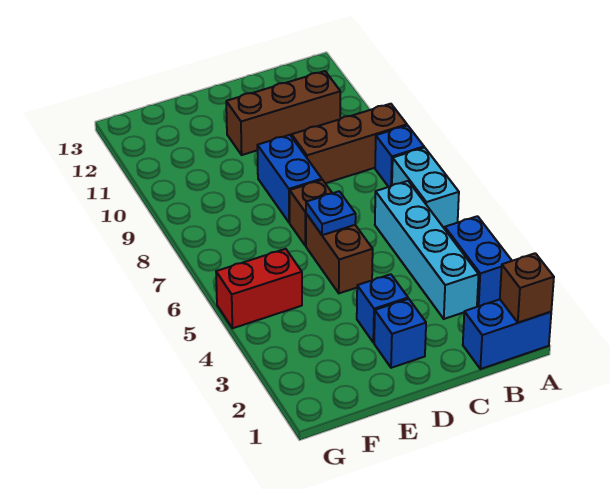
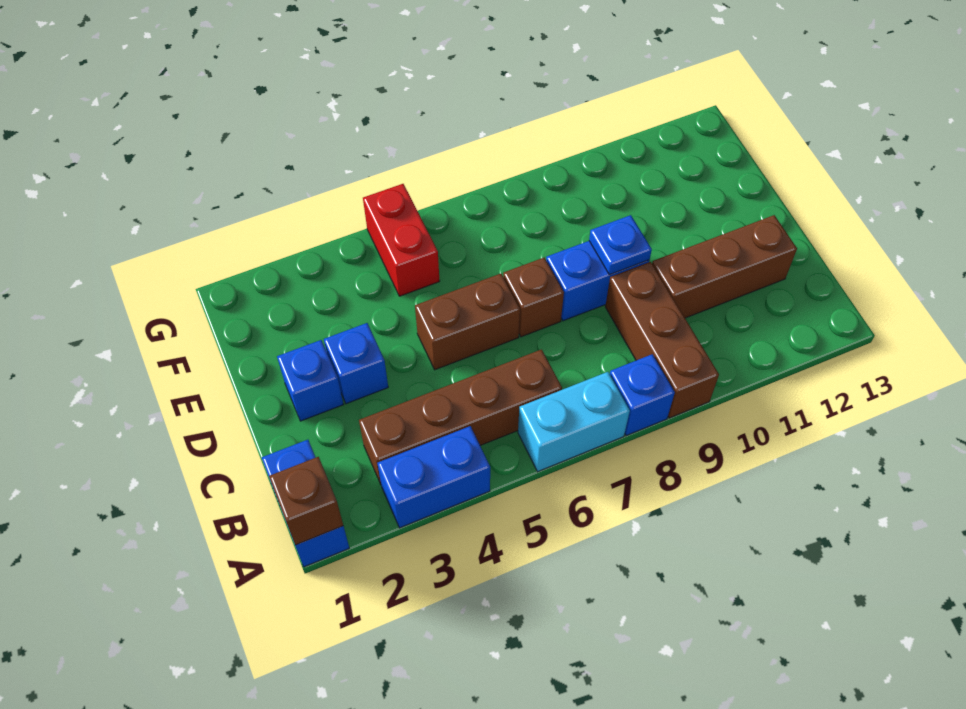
cyan 1x4 brick [375,181,479,319] -> brown 1x4 brick [359,350,562,484]
brown 1x3 brick [226,71,340,155] -> brown 1x3 brick turned to [652,215,797,318]
blue 1x1 plate [306,191,356,235] -> blue 1x1 plate moved to [589,215,652,275]

